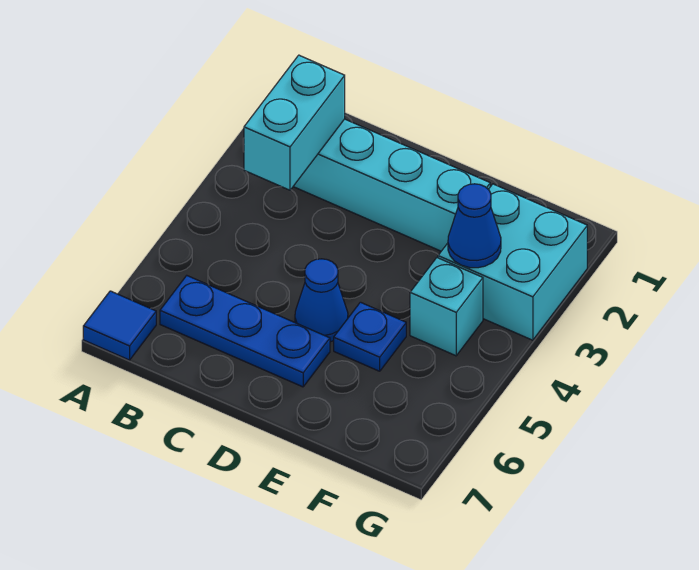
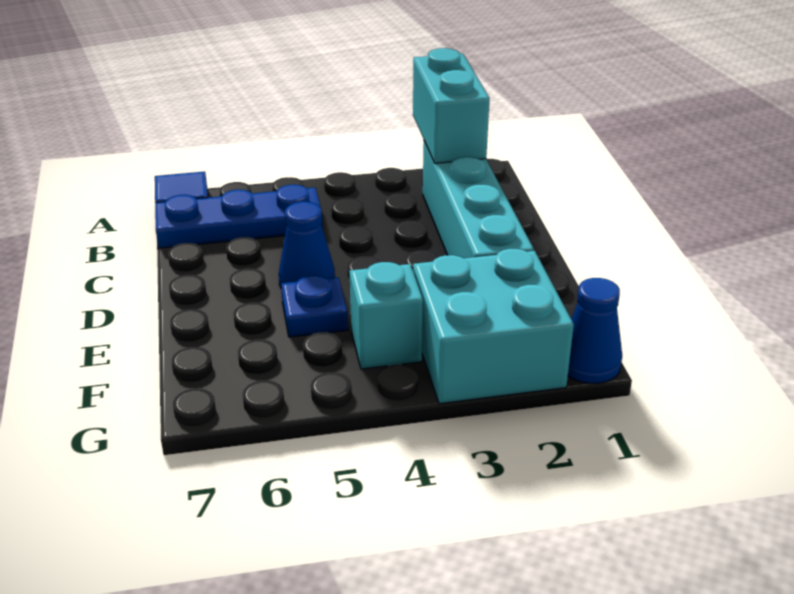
cyan 1x2 brick [244,55,345,190] -> cyan 1x2 brick turned to [413,48,490,163]
blue 1x3 plate [160,276,330,387] -> blue 1x3 plate turned to [155,185,323,248]
blue 1x1 cone [448,184,501,268] -> blue 1x1 cone moved to [568,278,622,384]

